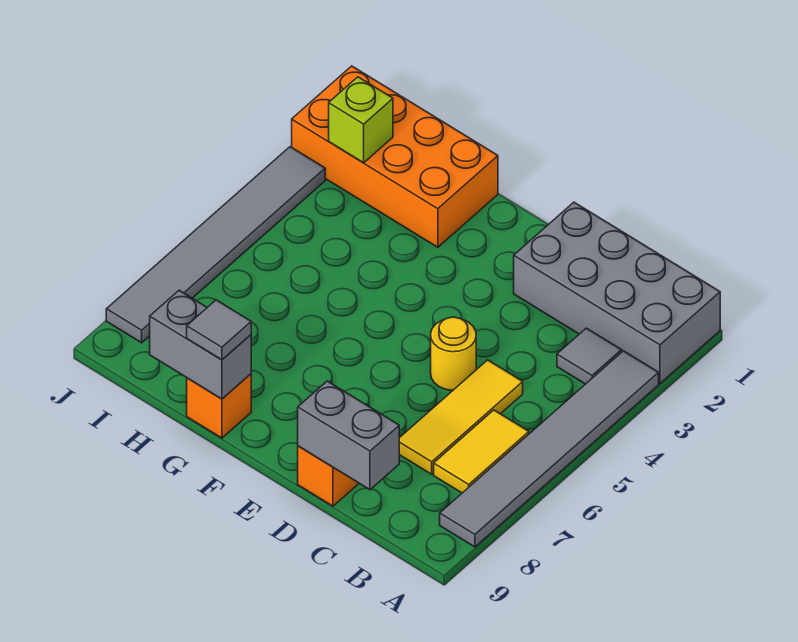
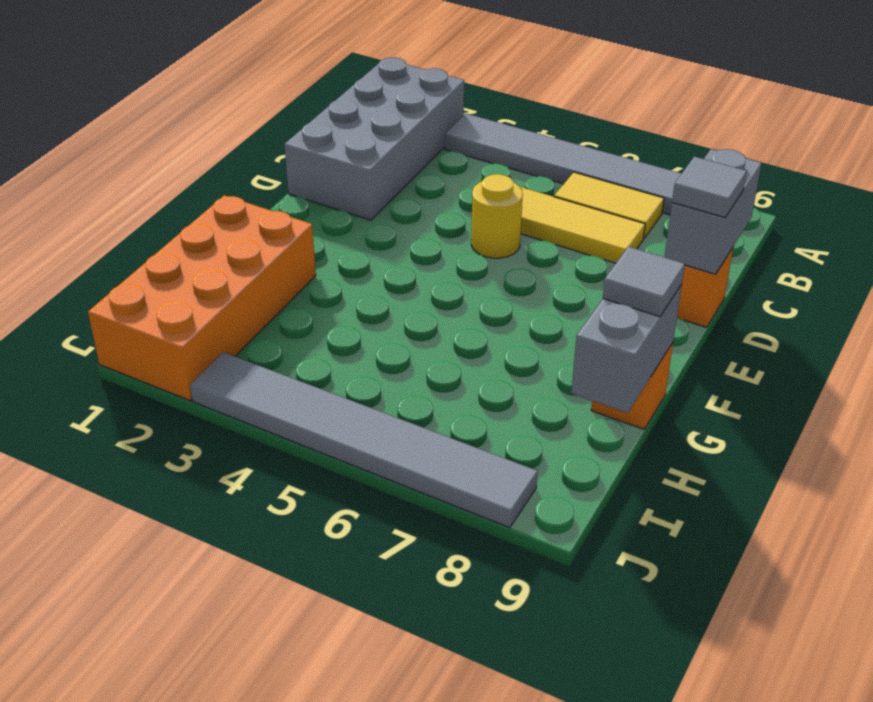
grey 1x1 tile [557,328,622,384] -> grey 1x1 tile moved to [672,157,747,217]
lime 1x1 brick [329,77,393,163] -> none

